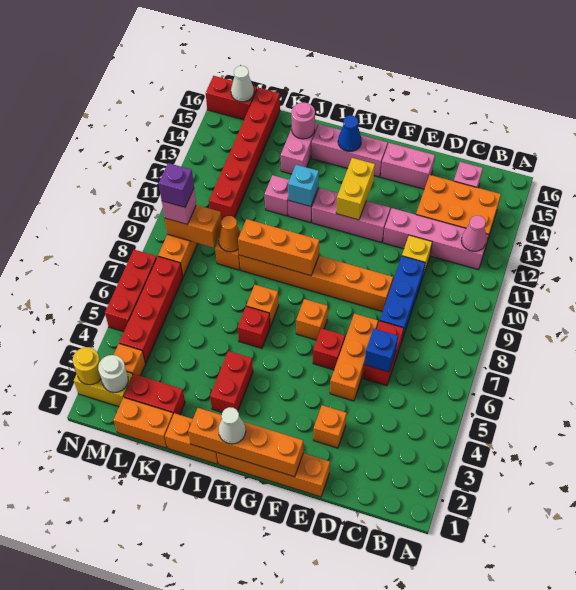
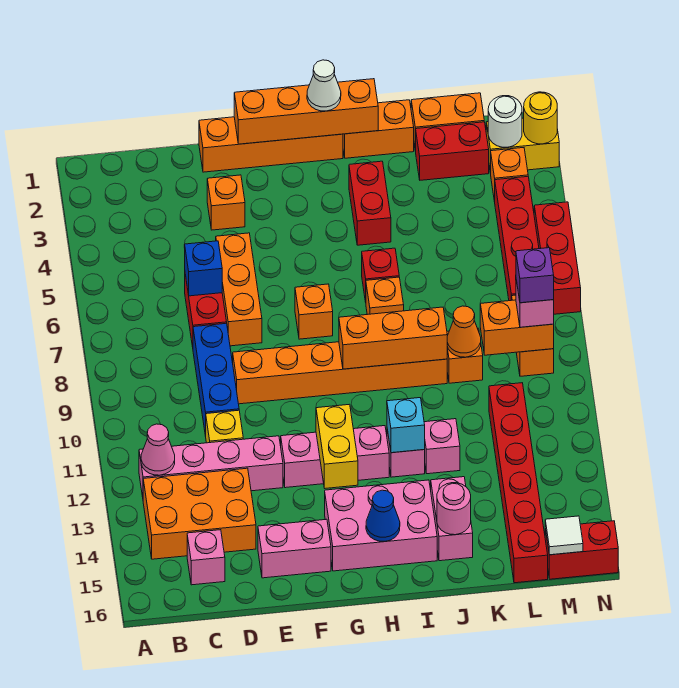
red 1x1 brick [313,328,345,370] -> none
pink 1x3 brick [312,124,388,177] -> pink 2x3 brick [325,480,437,571]
white 1x1 cone [231,66,254,102] -> white 1x1 tile [545,516,583,555]

